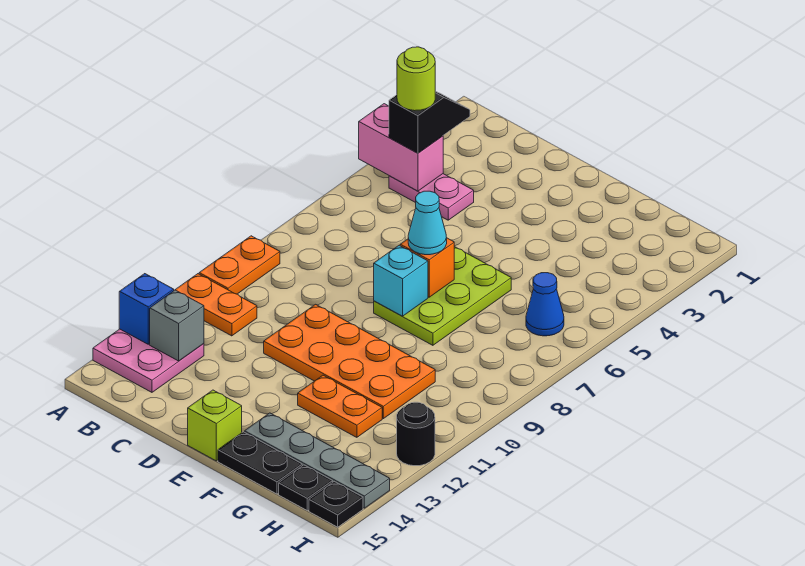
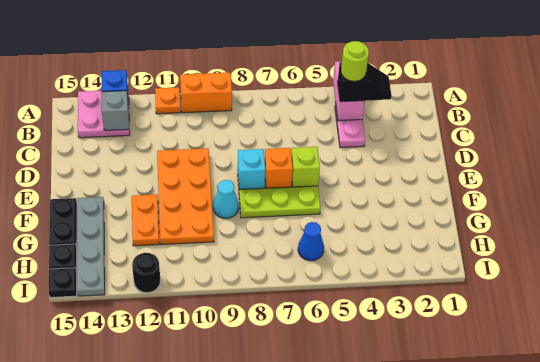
orange 1x2 plate [199,236,280,294] -> orange 1x2 brick [180,73,232,113]
orange 1x2 plate [175,274,257,336] -> orange 1x1 plate [155,87,181,114]
cyan 1x1 cone [408,191,447,255] -> cyan 1x1 cone moved to [213,180,239,218]
lime 1x1 brick [188,390,242,461] -> lime 1x1 brick moved to [291,147,320,187]

